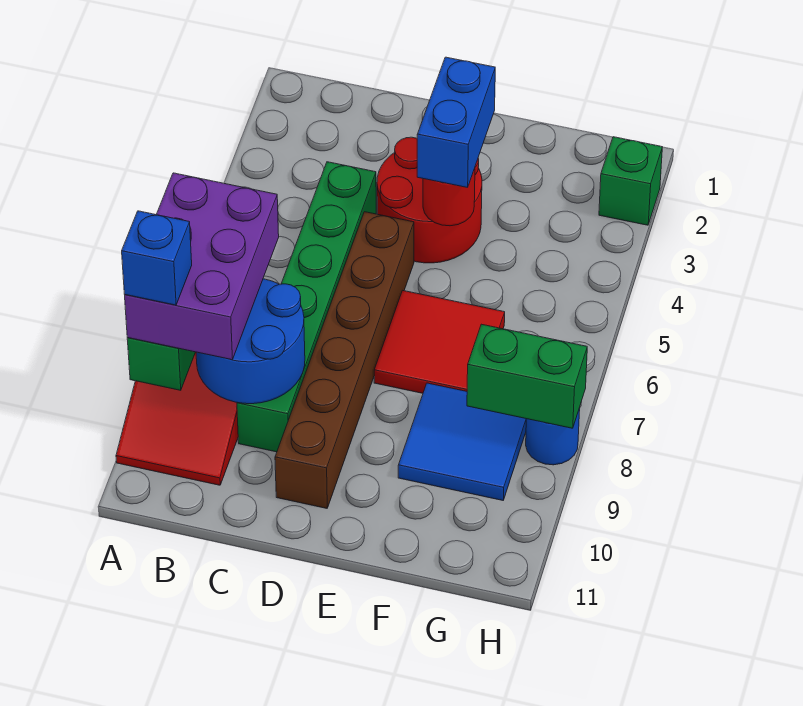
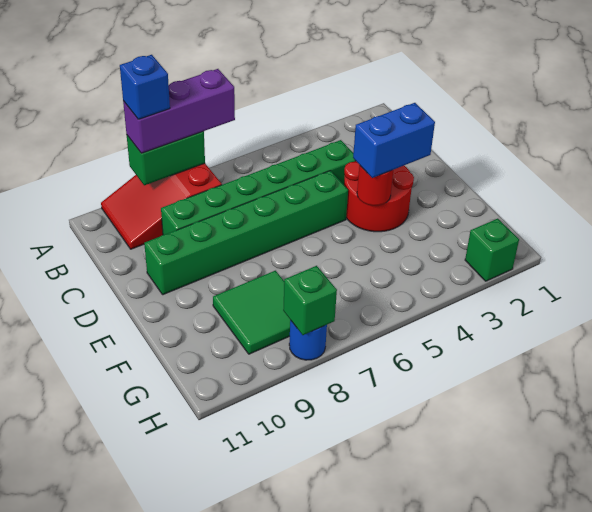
purple 2x3 brick [125,173,279,360] -> purple 1x3 brick [123,69,235,153]
blue 2x2 round brick [196,279,305,404] -> none
brown 1x6 brick [275,212,414,508] -> green 1x6 brick [144,171,348,295]
red 2x2 tile [374,290,505,393] -> none
blue 2x2 tile [398,383,526,500] -> green 2x2 tile [213,271,290,354]
green 1x2 brick [467,324,587,428] -> green 1x1 brick [283,266,337,335]

